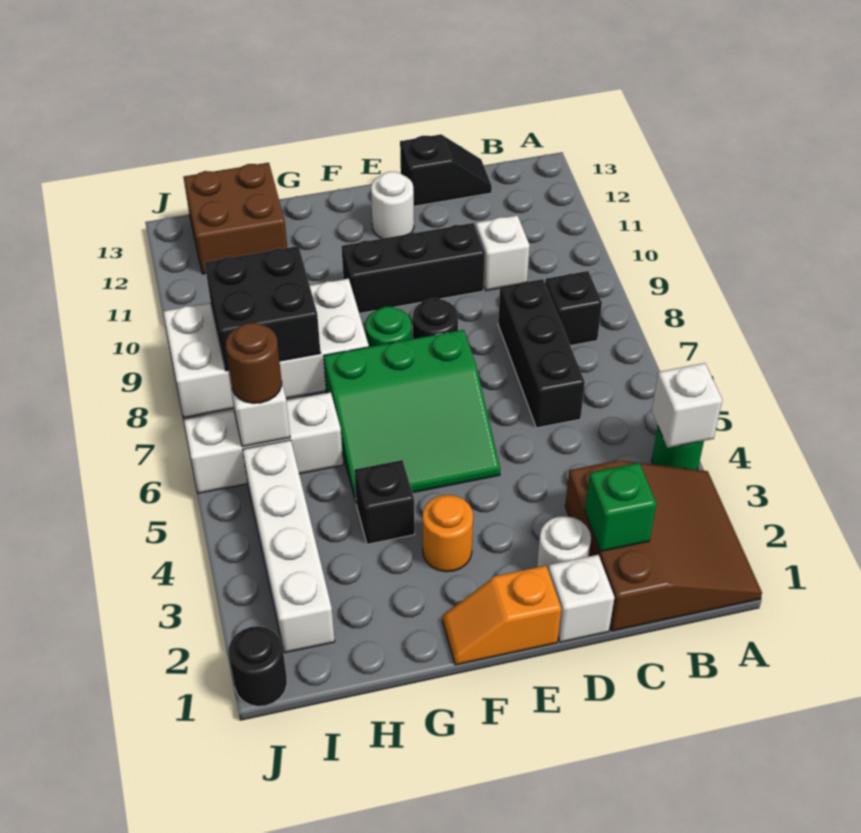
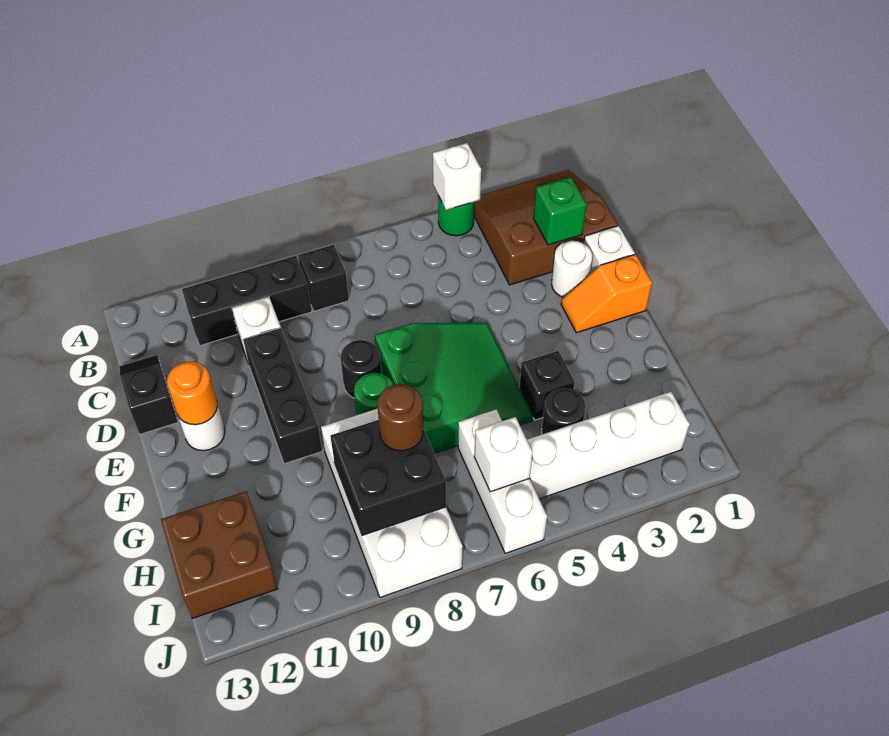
black 1x3 brick [498,279,585,428] -> black 1x3 brick moved to [182,256,312,346]
orange 1x2 slope [443,566,561,665] -> orange 1x2 slope turned to [561,254,652,333]
orange 1x1 round brick [423,495,473,572] -> orange 1x1 round brick moved to [167,361,217,425]
brown 1x1 round brick [226,323,282,403] -> brown 1x1 round brick moved to [377,384,423,451]
black 1x1 round brick [229,626,287,706] -> black 1x1 round brick moved to [542,388,586,434]

